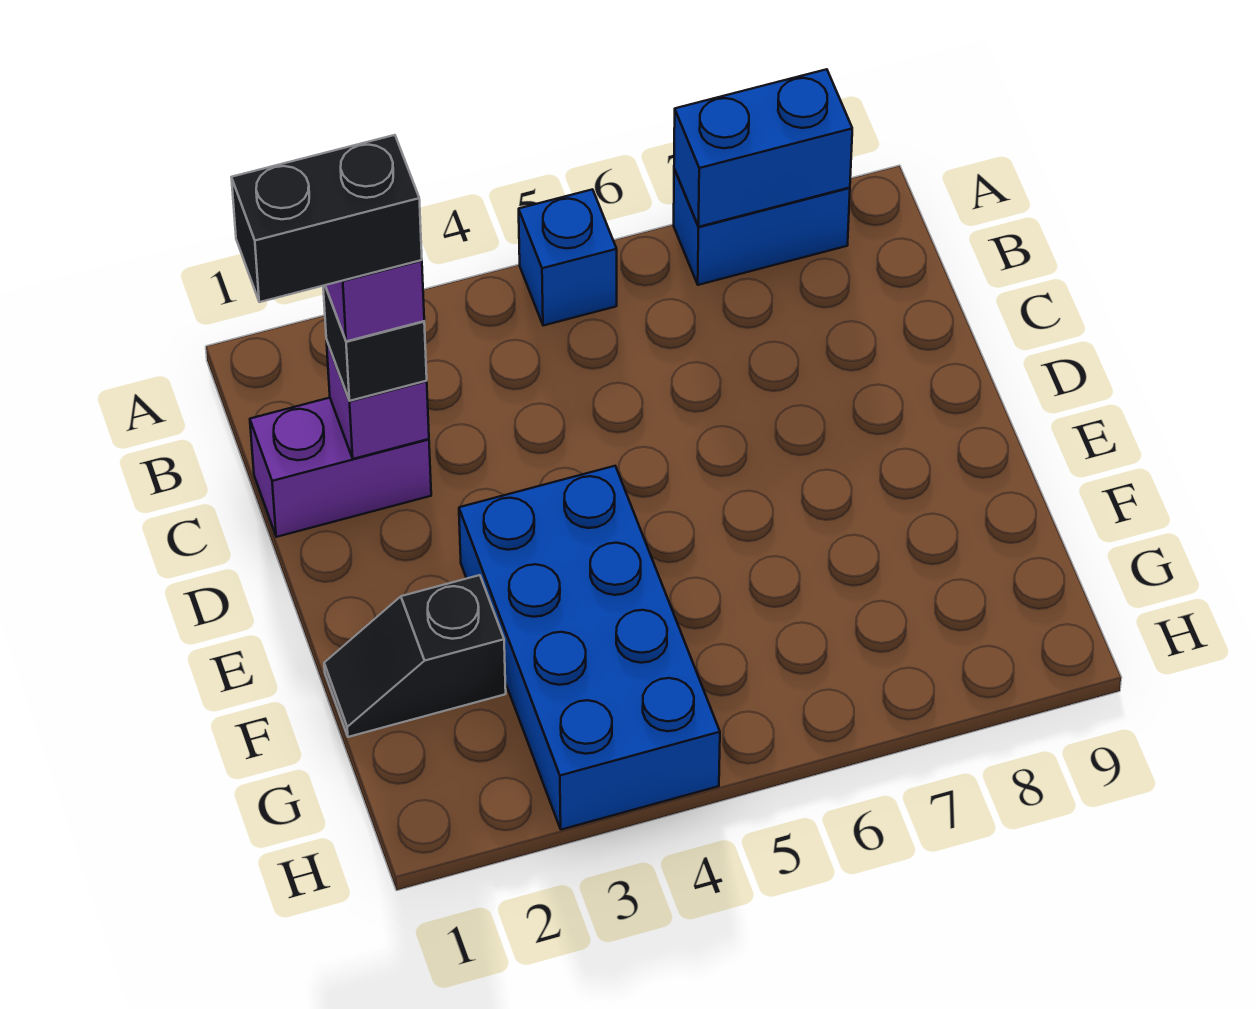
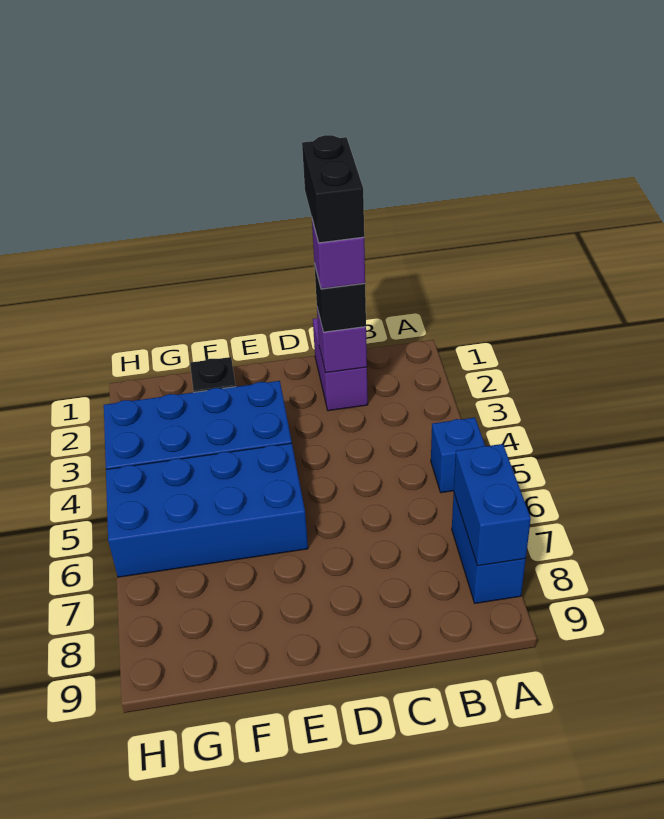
none -> blue 2x4 brick [106,443,308,577]

